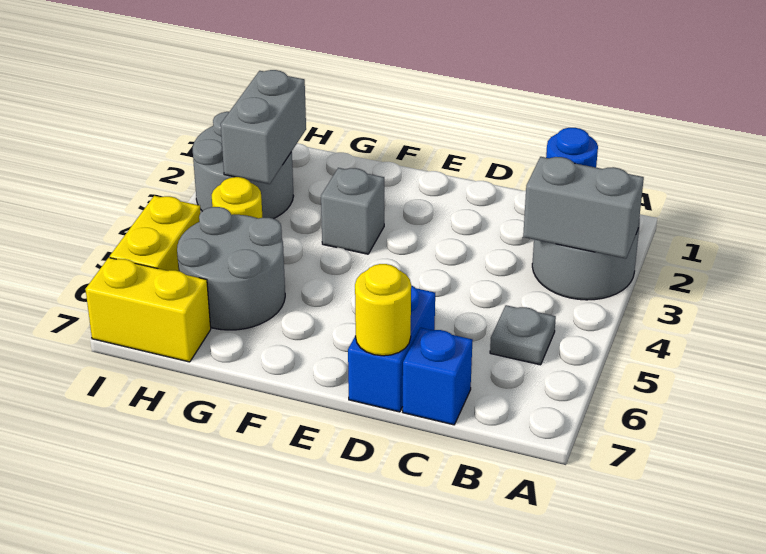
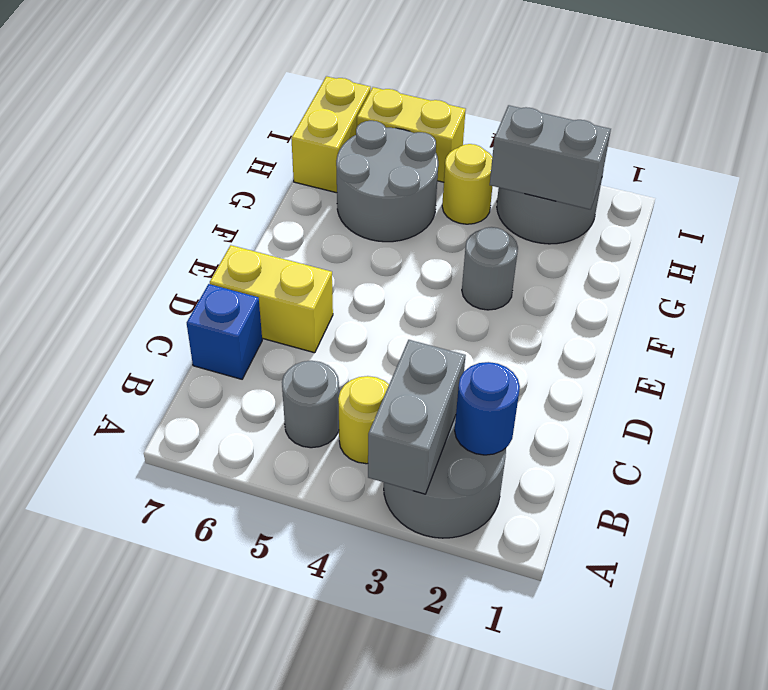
grey 1x1 plate [490,305,556,365] -> grey 1x1 round brick [282,361,339,448]
blue 1x2 brick [348,285,435,412] -> yellow 1x2 brick [210,245,333,353]
yellow 1x1 round brick [355,264,411,356] -> yellow 1x1 round brick moved to [338,376,389,464]
grey 1x1 brick [321,168,384,254] -> grey 1x1 round brick [462,227,518,310]

